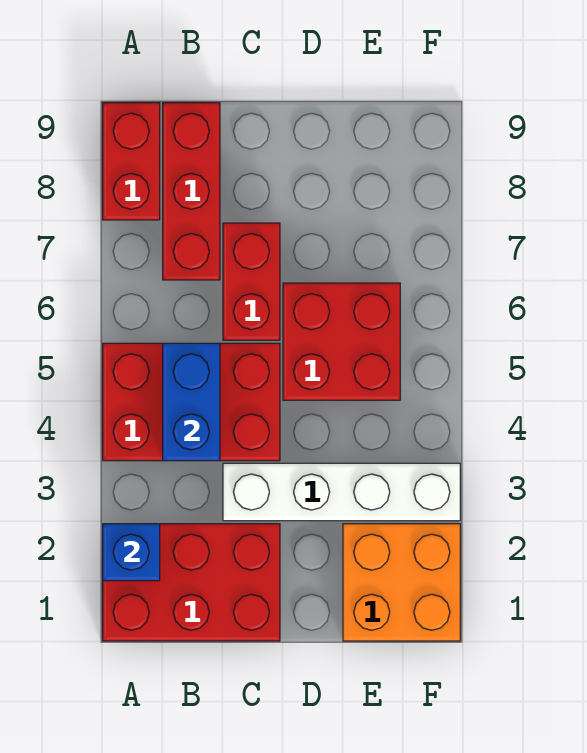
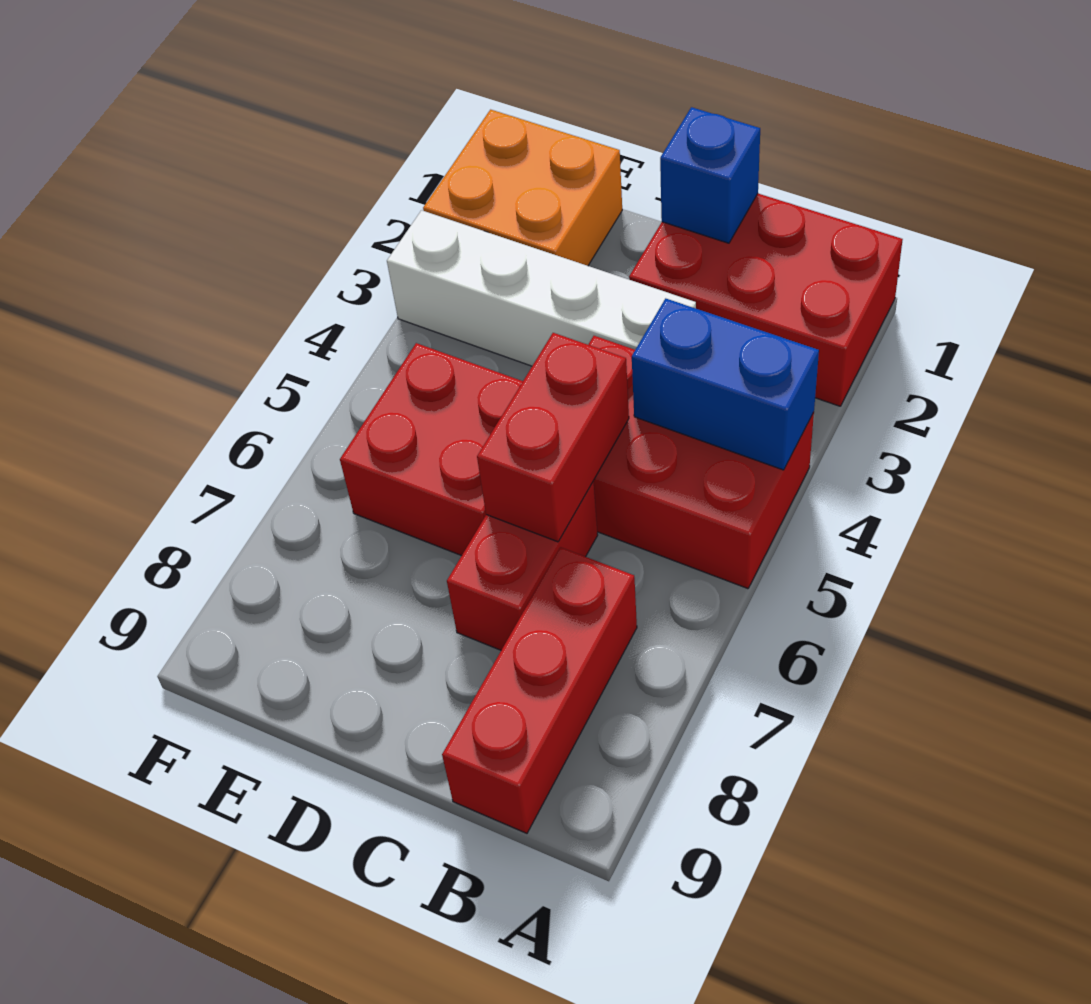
blue 1x1 brick [103,524,160,581] -> blue 1x1 brick moved to [660,107,760,243]
red 1x2 brick [103,103,160,220] -> red 1x2 brick moved to [477,333,629,542]
blue 1x2 brick [163,343,220,461] -> blue 1x2 brick turned to [632,298,819,470]

